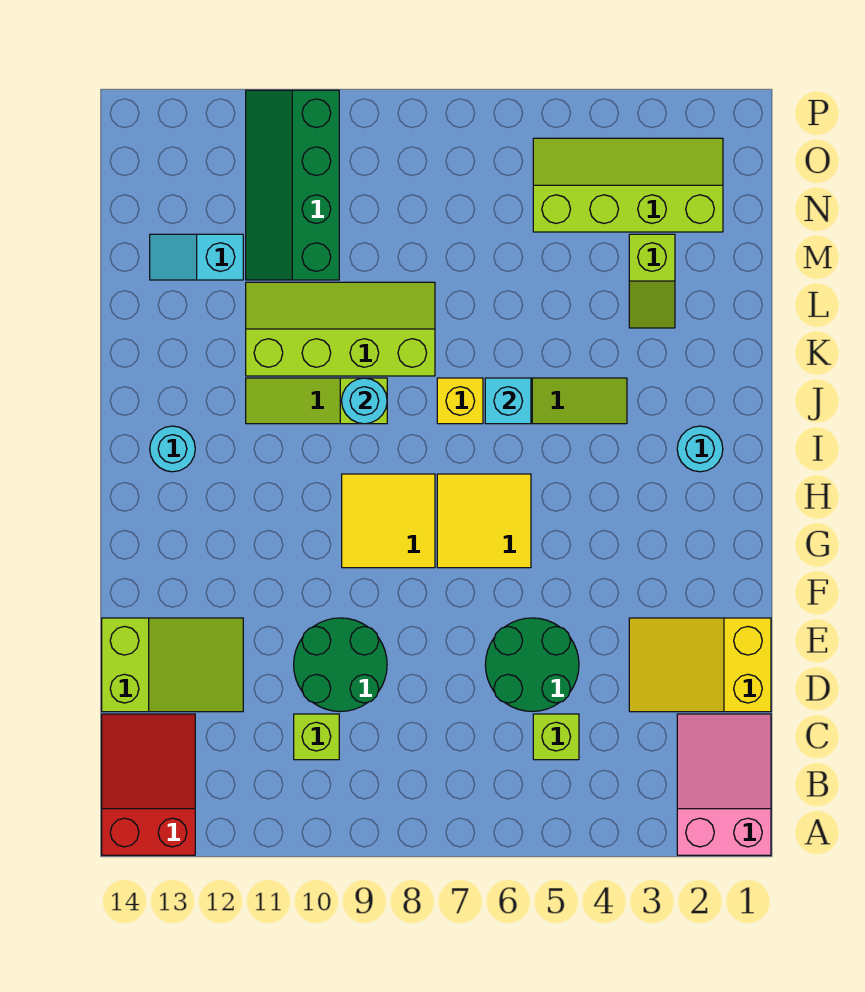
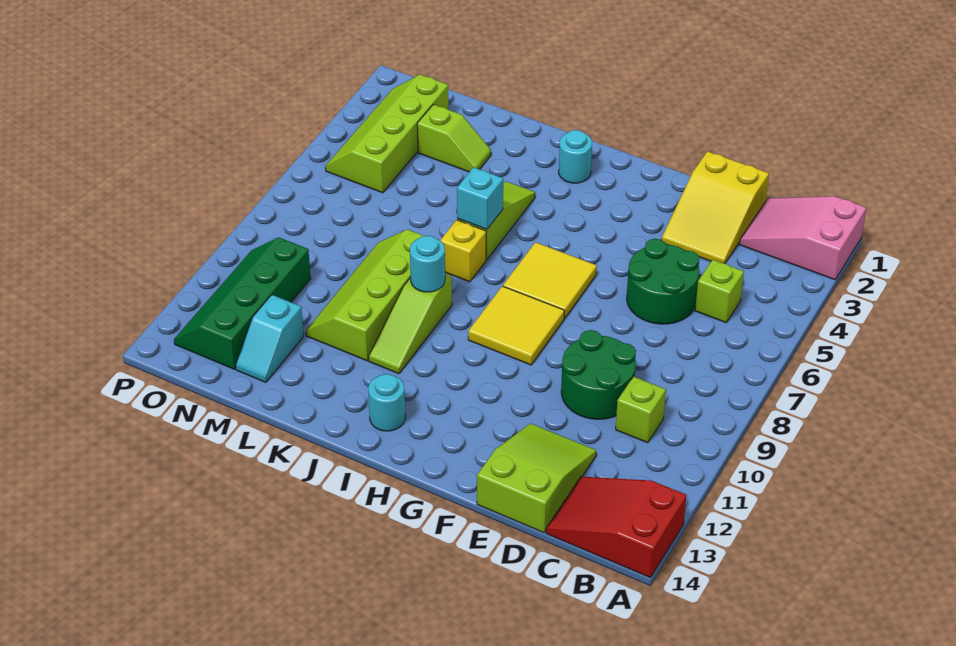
green 2x4 slope [246,90,339,280] -> green 2x4 slope turned to [174,237,311,369]

